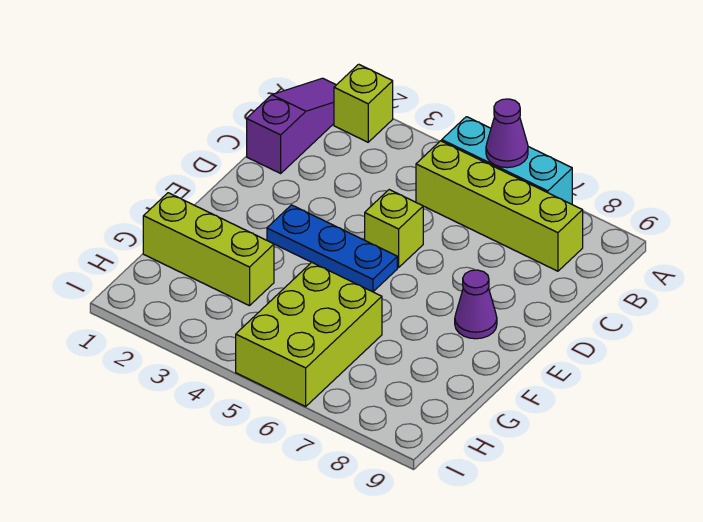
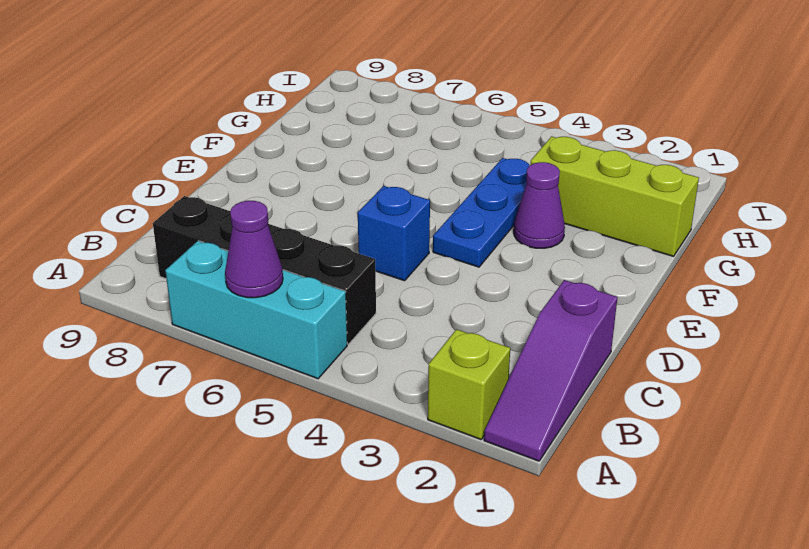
lime 1x4 brick [416,141,583,271] -> black 1x4 brick [153,196,376,344]
lime 1x1 brick [365,190,423,268] -> blue 1x1 brick [358,186,430,281]
blue 1x3 plate [267,205,397,292] -> blue 1x3 plate turned to [433,158,530,267]
purple 1x1 cone [455,270,497,339] -> purple 1x1 cone moved to [514,162,565,248]
lime 2x3 brick [236,262,382,406] -> none

